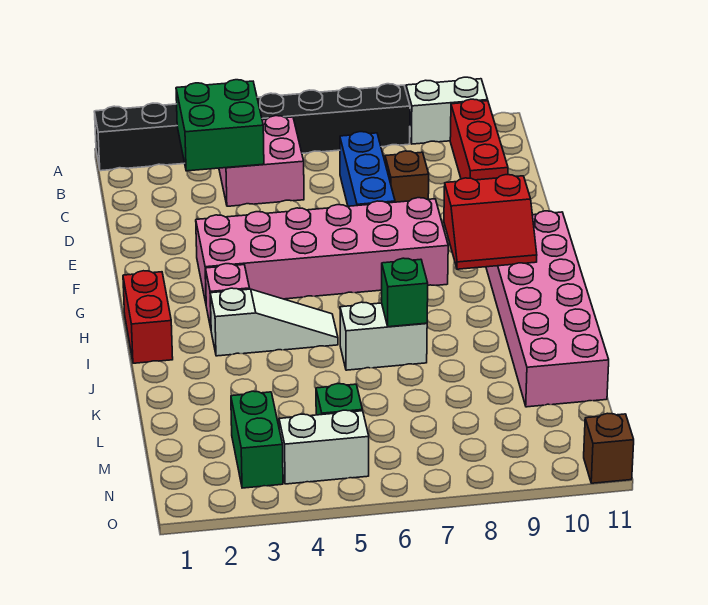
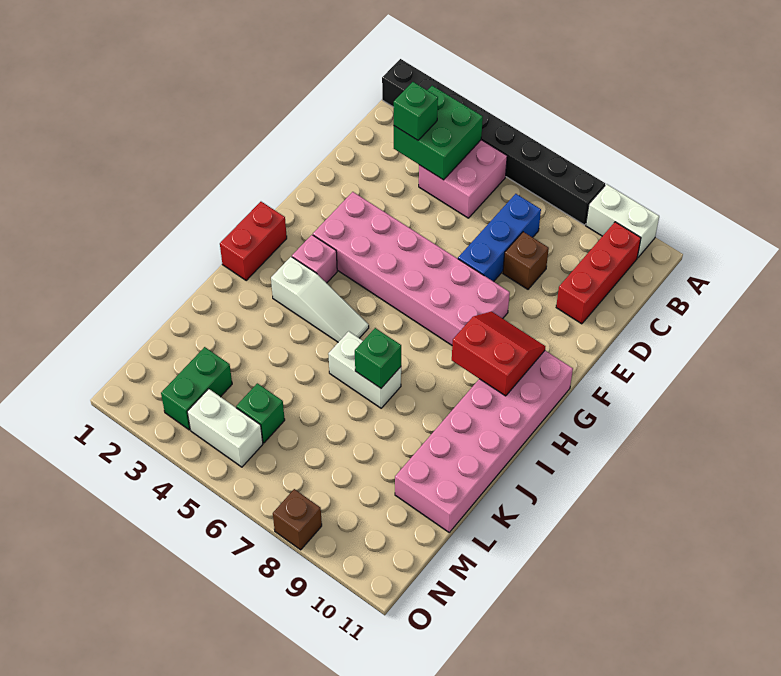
none -> green 1x1 brick [394,82,438,140]
red 2x2 slope [444,175,537,269] -> red 2x2 slope turned to [452,312,545,396]
brown 1x1 brick [584,413,634,483] -> brown 1x1 brick moved to [273,489,322,550]

